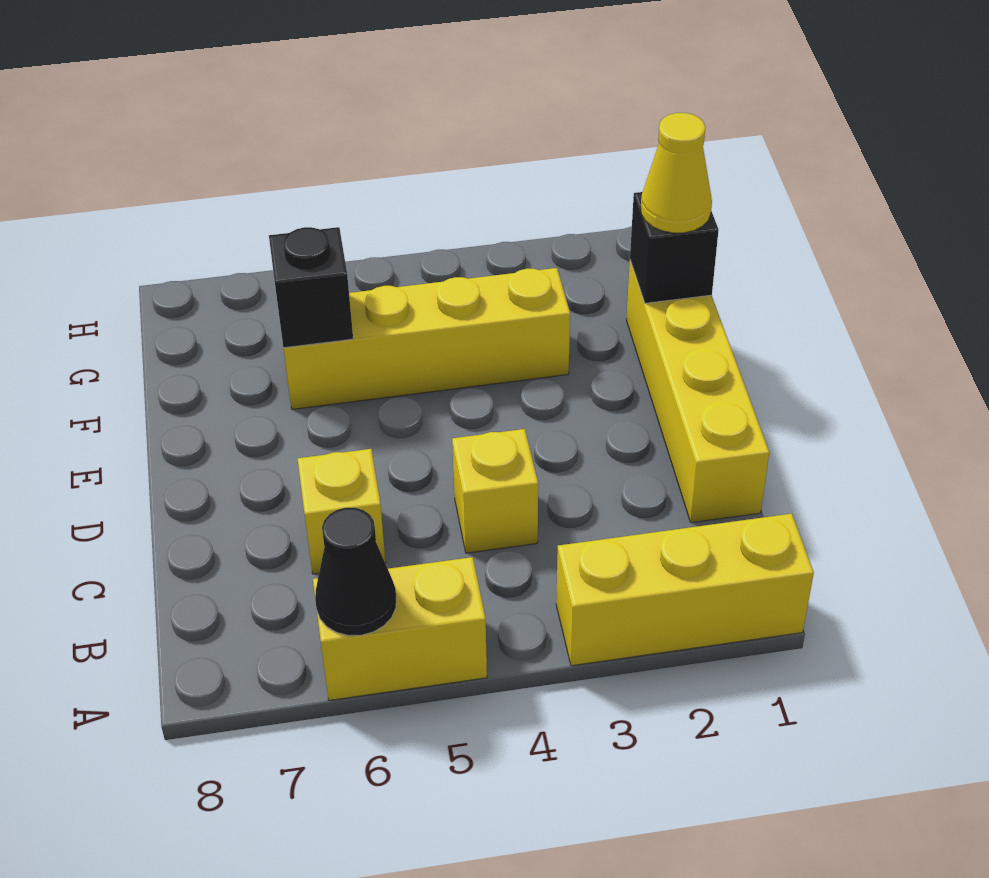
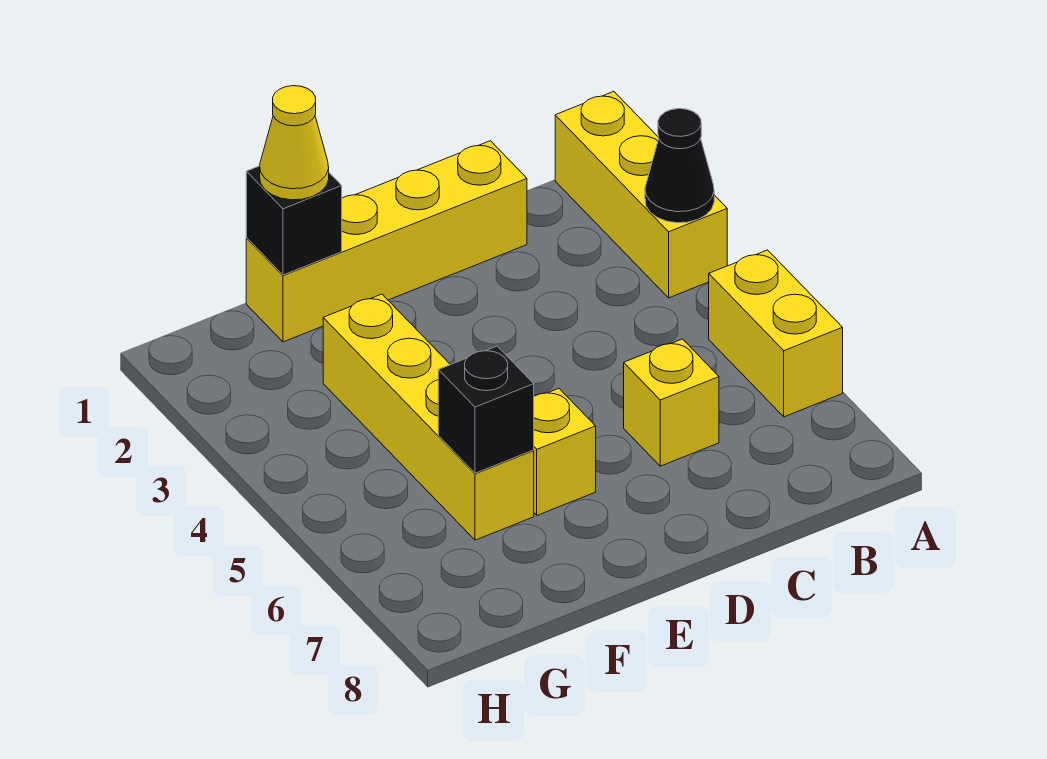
black 1x1 cone [315,508,396,636] -> black 1x1 cone moved to [645,109,714,223]
yellow 1x1 brick [452,429,538,553] -> yellow 1x1 brick moved to [533,388,596,515]

